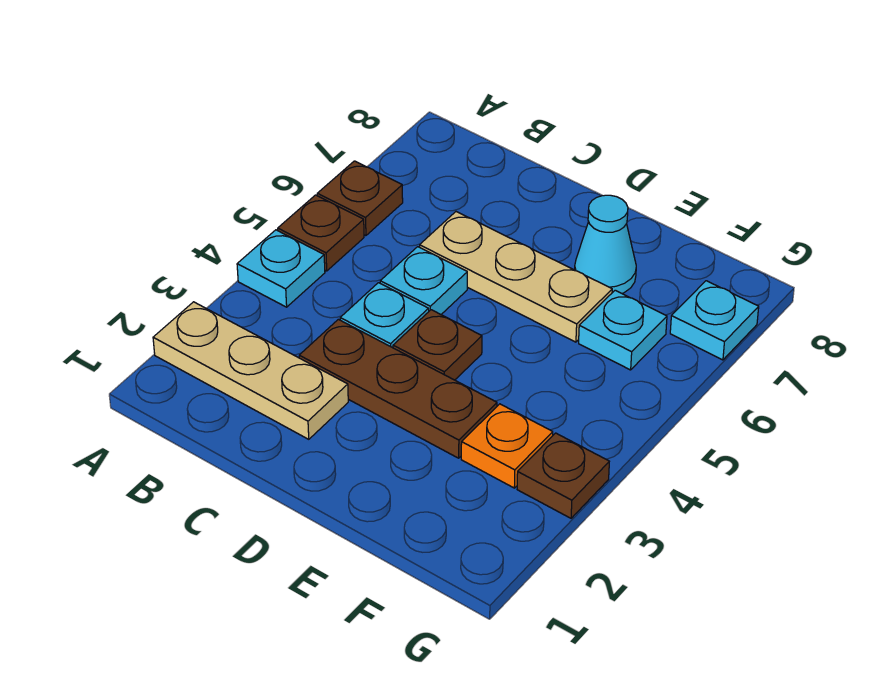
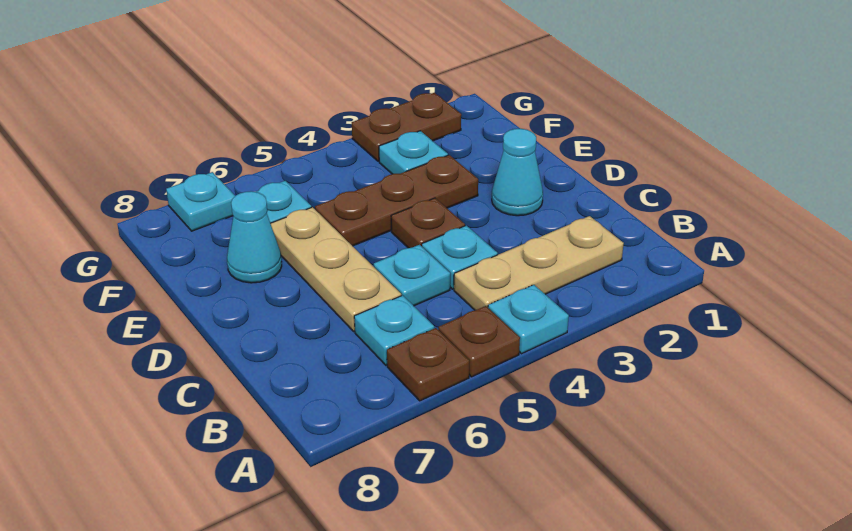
tan 1x3 plate [153,302,348,439] -> tan 1x3 plate turned to [454,216,624,310]
none -> cyan 1x1 plate [354,295,434,365]
brown 1x3 plate [299,319,497,458] -> brown 1x3 plate turned to [315,155,478,246]
none -> cyan 1x1 cone [492,129,543,216]
orange 1x1 plate [461,404,553,488] -> cyan 1x1 plate [379,131,448,174]
brown 1x1 plate [517,433,609,518] -> brown 1x2 plate [352,93,461,161]

